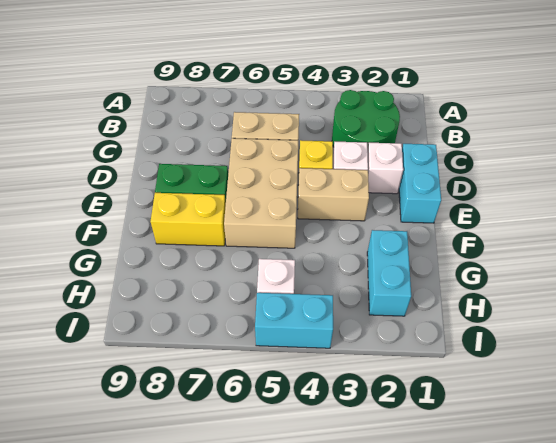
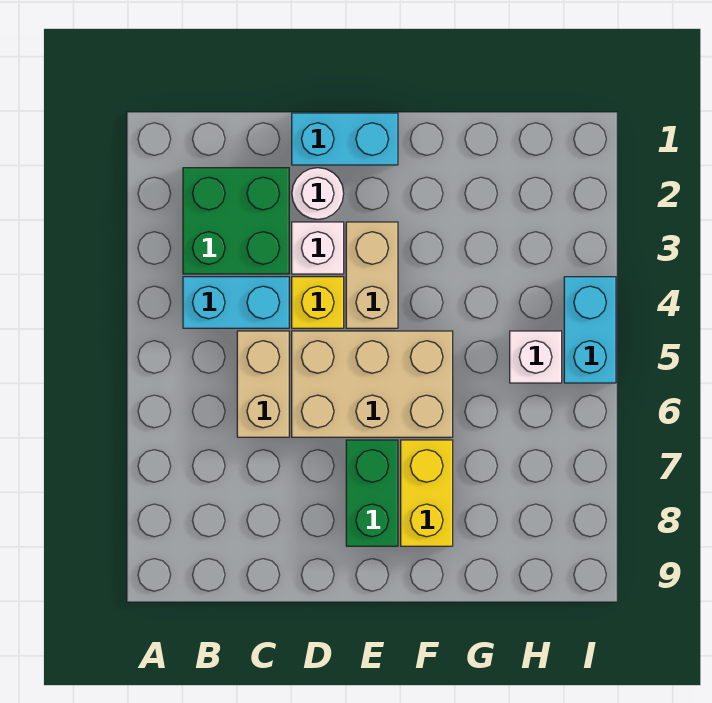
green 2x2 round brick [332,90,400,150] -> green 2x2 brick [183,168,289,274]
white 1x1 brick [367,143,403,194] -> white 1x1 round brick [292,168,344,219]
cyan 1x2 brick [367,230,411,316] -> cyan 1x2 brick moved to [183,277,289,328]

